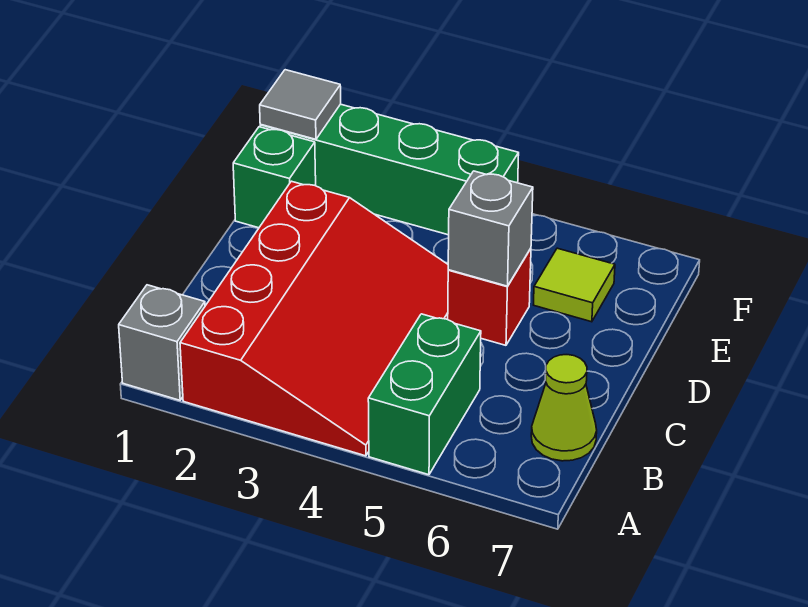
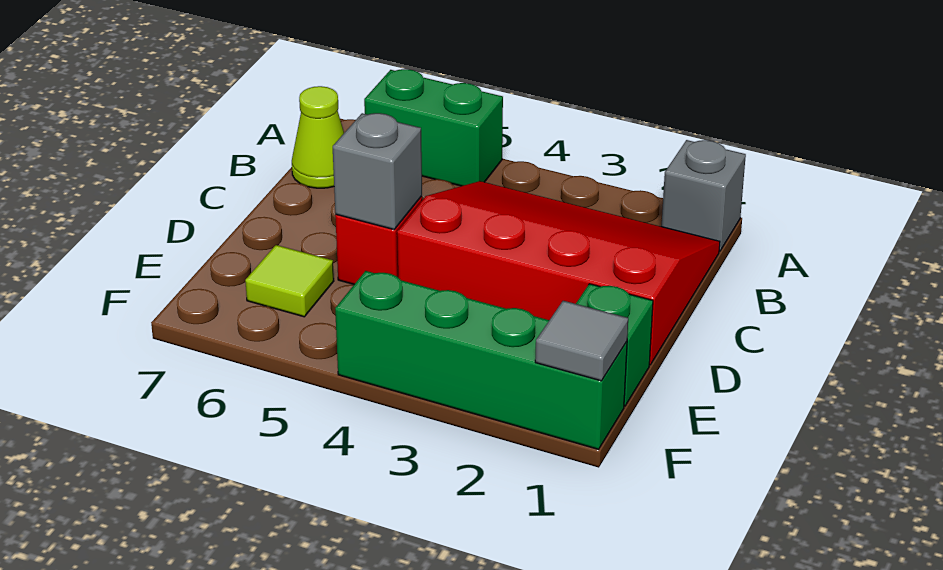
red 3x4 slope [180,181,448,456] -> red 3x4 slope turned to [397,181,720,365]
green 1x2 brick [368,314,481,475] -> green 1x2 brick turned to [364,69,503,186]

